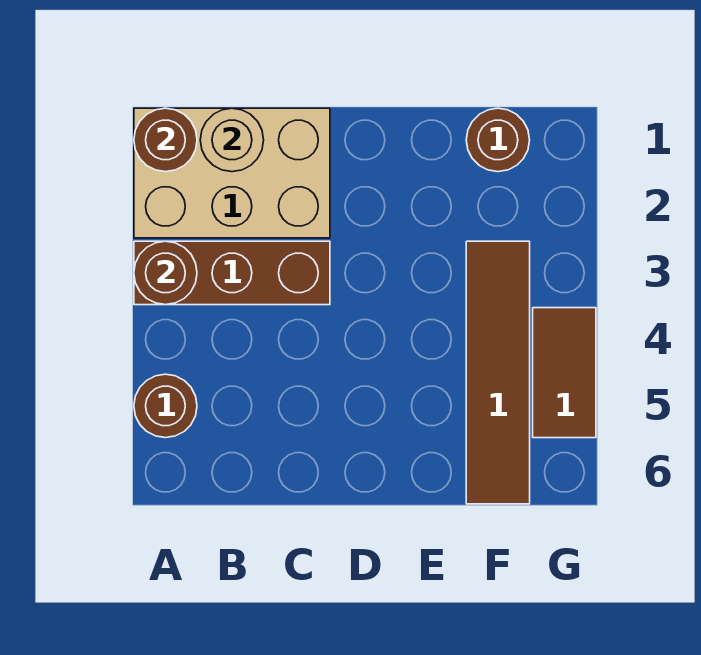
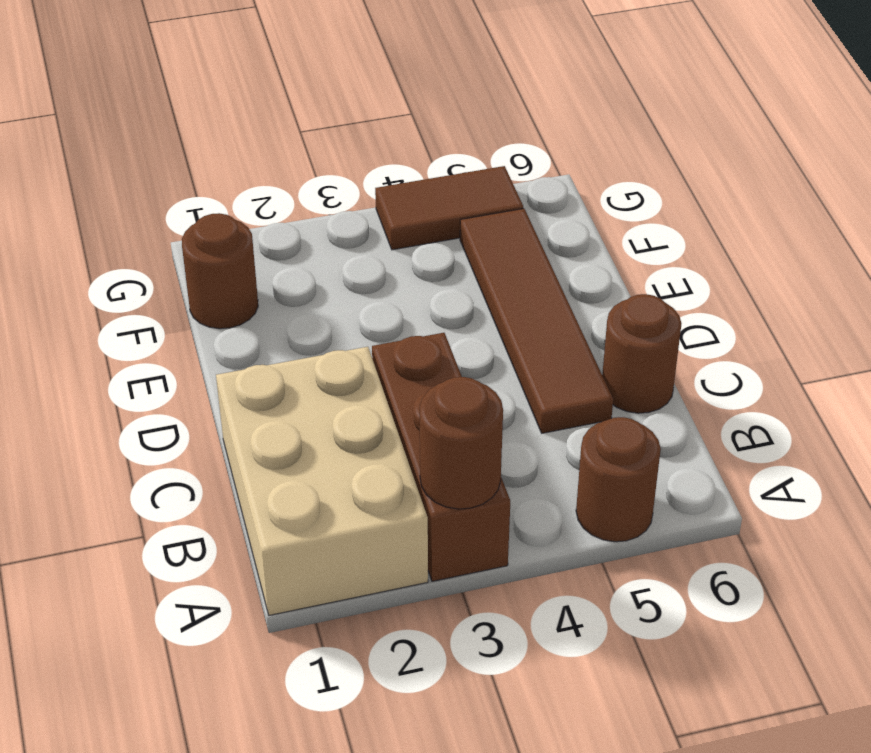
brown 1x1 round brick [134,108,197,172] -> brown 1x1 round brick moved to [602,294,682,413]
tan 1x1 round brick [200,108,264,172] -> none
brown 1x4 tile [466,241,530,504] -> brown 1x4 tile turned to [460,208,613,433]

